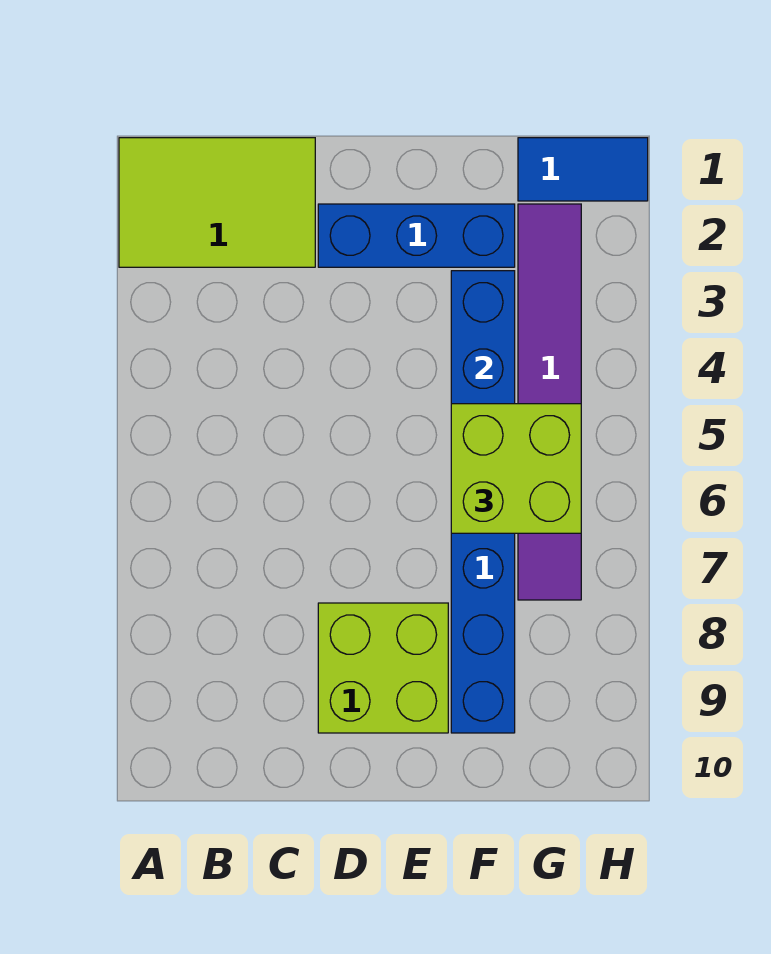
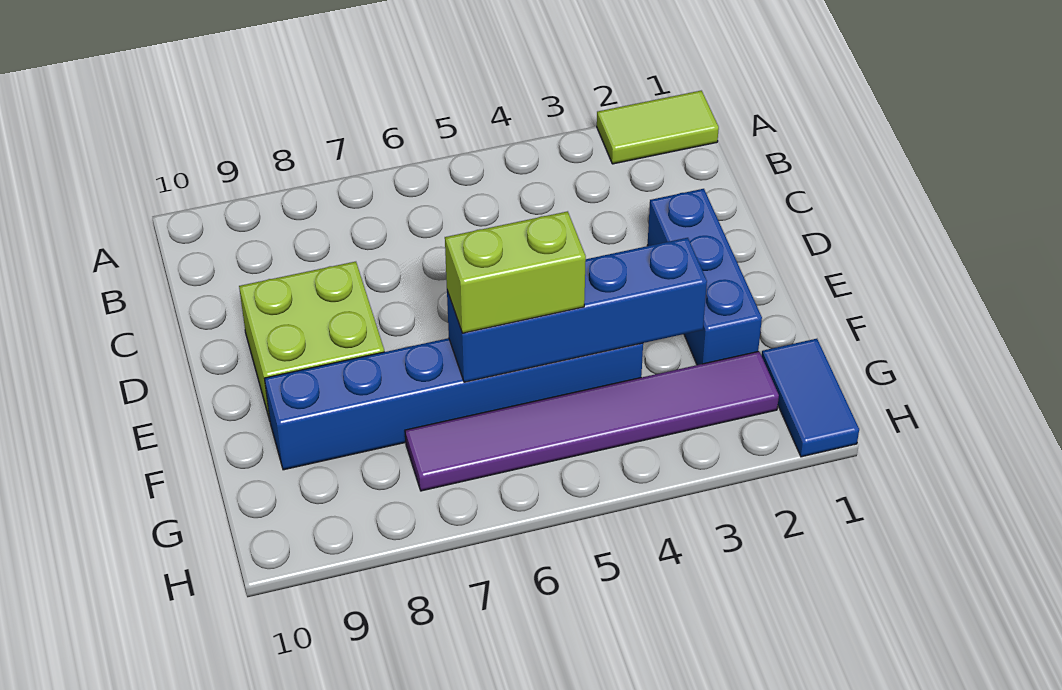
lime 2x3 tile [119,138,315,267] -> lime 1x2 tile [597,91,719,164]
lime 2x2 brick [451,404,581,533] -> lime 1x2 brick [445,211,586,333]

